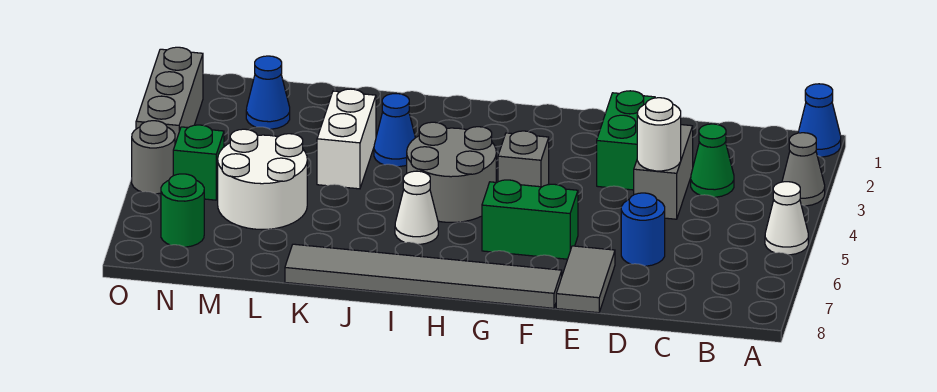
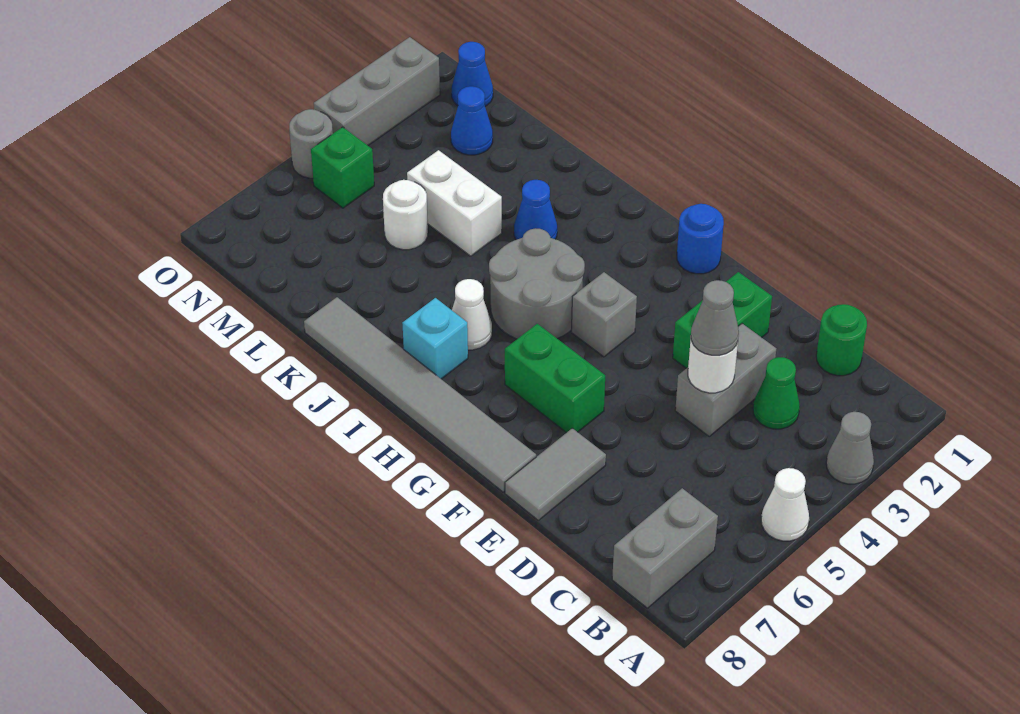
blue 1x1 cone [798,84,841,157] -> blue 1x1 cone moved to [452,42,493,106]
none -> grey 1x2 brick [612,488,718,608]
none -> grey 1x1 cone [691,280,739,355]
blue 1x1 round brick [621,193,665,266] -> blue 1x1 round brick moved to [677,204,724,274]
none -> cyan 1x1 brick [402,298,468,379]
white 1x2 brick [317,89,376,189] -> white 1x2 brick turned to [407,150,502,256]
white 2x2 round brick [218,129,307,230] -> white 1x1 round brick [383,180,428,250]
green 1x1 round brick [161,174,204,247] -> green 1x1 round brick moved to [816,304,867,376]

